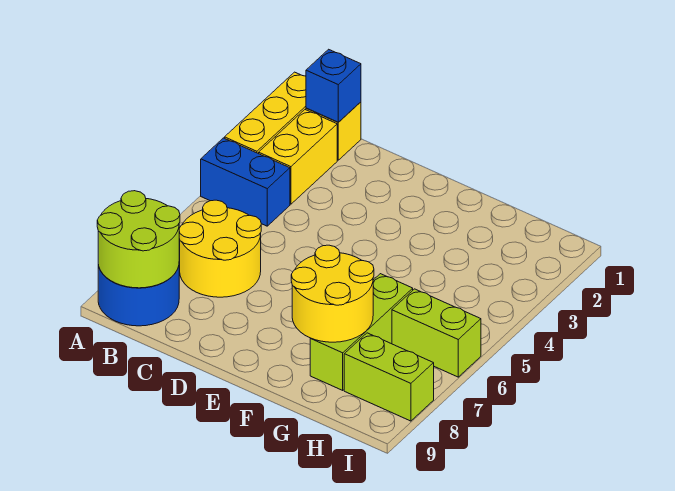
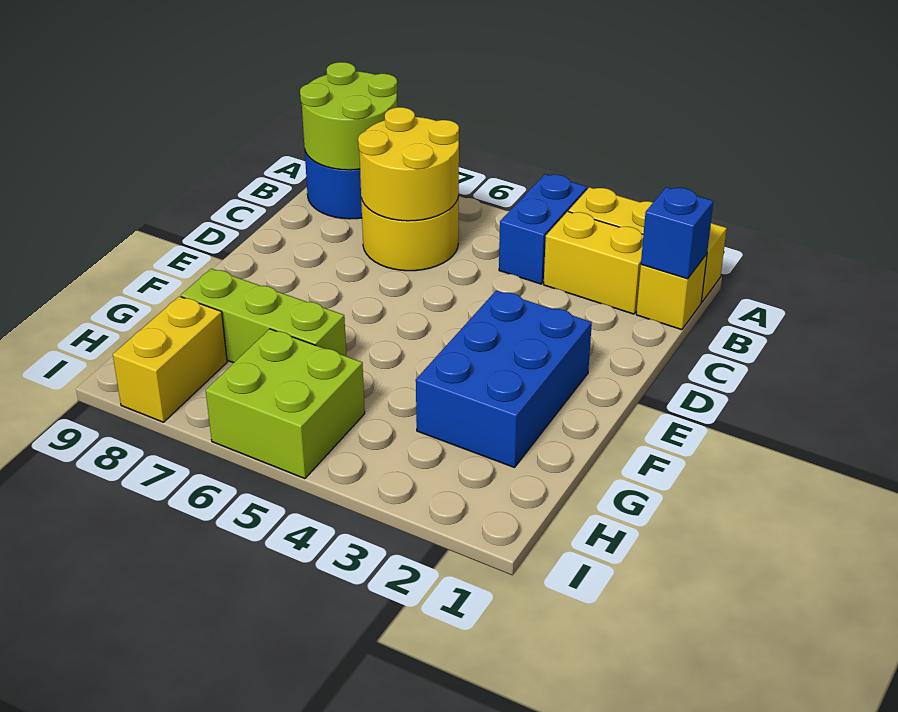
none -> blue 2x3 brick [416,291,592,468]
yellow 2x2 round brick [291,245,374,342] -> yellow 2x2 round brick moved to [358,107,459,221]
lime 1x2 brick [392,289,481,377] -> lime 2x2 brick [206,329,365,479]
lime 1x2 brick [344,333,434,421] -> yellow 1x2 brick [113,296,227,422]

